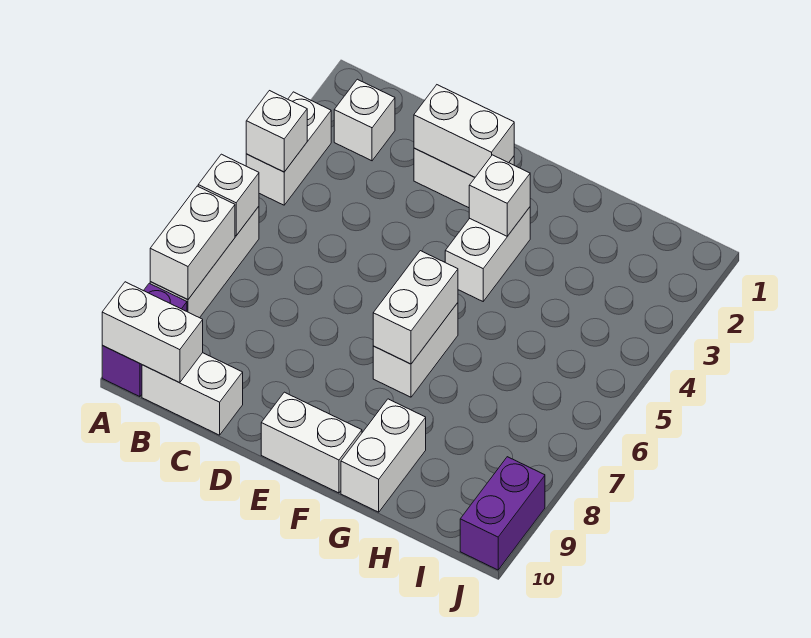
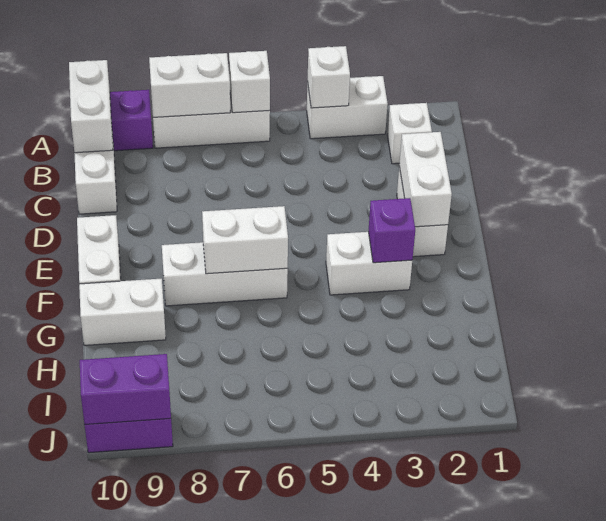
white 1x1 brick [469,155,530,236] -> purple 1x1 brick [368,198,415,263]
white 1x2 brick [373,303,458,397] -> white 1x3 brick [162,242,288,306]
none -> purple 1x2 brick [80,354,171,424]

